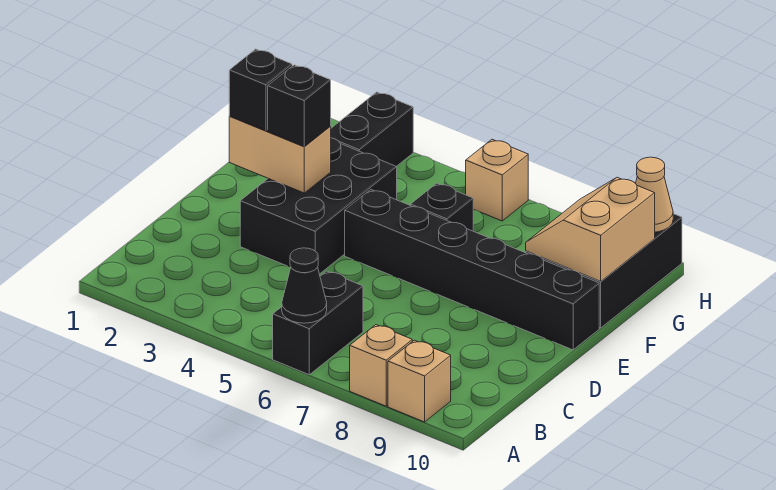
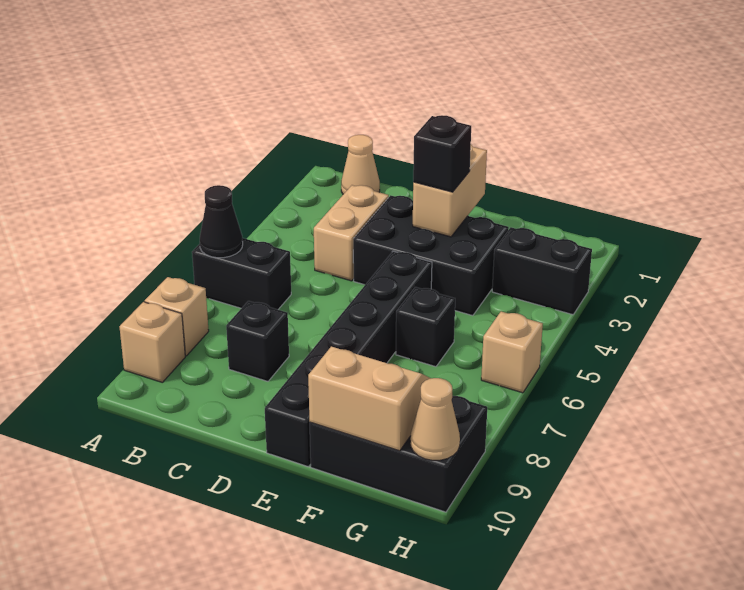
none -> tan 1x1 cone [341,135,380,194]
none -> tan 1x2 brick [314,185,389,281]
black 1x1 brick [229,49,292,131] -> black 1x1 brick moved to [226,301,289,381]

